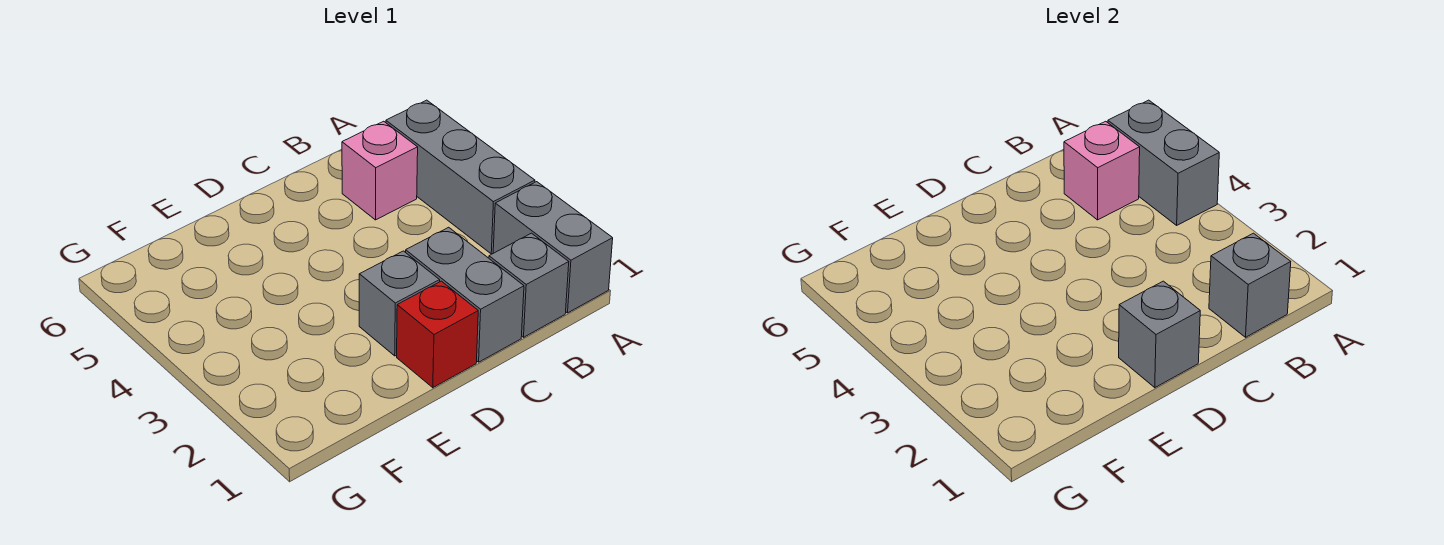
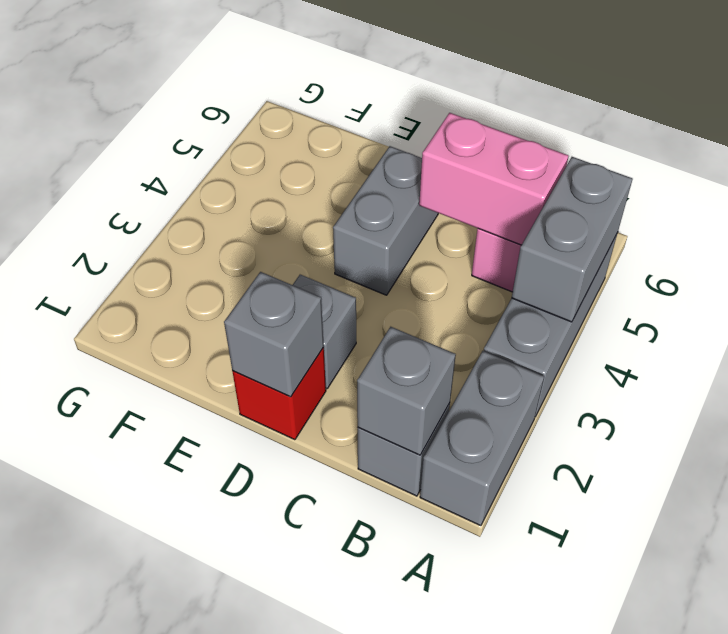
pink 1x1 brick [1064,121,1140,220] -> pink 1x2 brick [419,113,569,245]
grey 1x2 brick [406,227,524,362] -> grey 1x2 brick moved to [333,146,438,295]

